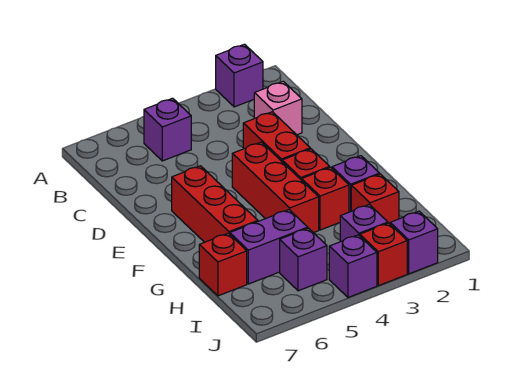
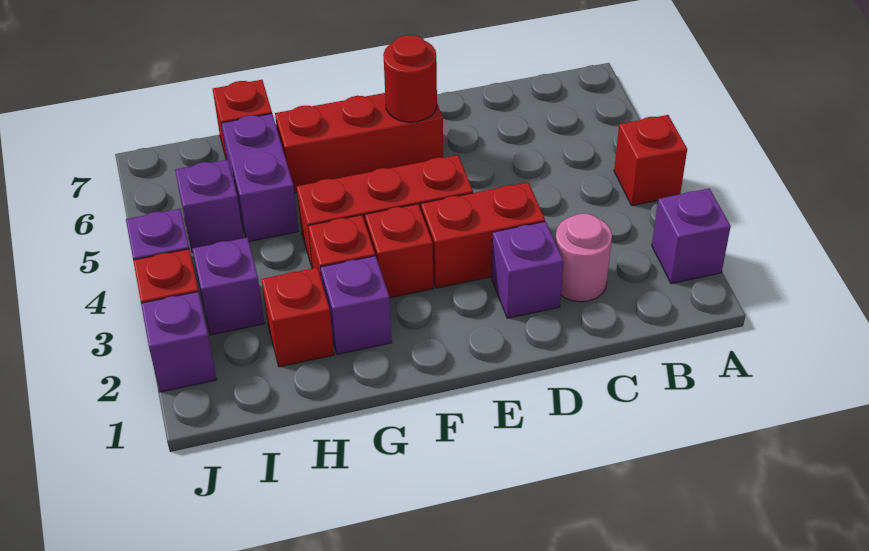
none -> red 1x1 brick [614,115,687,206]
purple 1x1 brick [144,98,191,161] -> purple 1x1 brick moved to [491,221,563,318]
pink 1x1 brick [254,81,302,135] -> pink 1x1 round brick [555,214,612,302]
none -> red 1x1 round brick [383,35,437,122]

